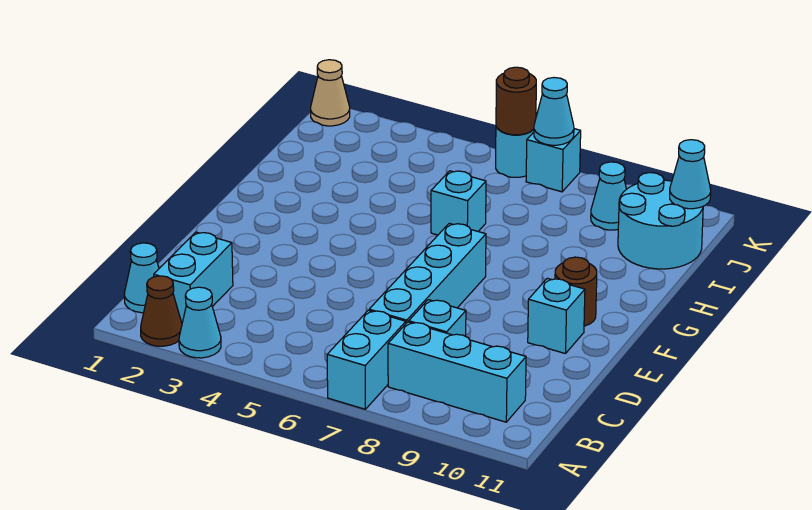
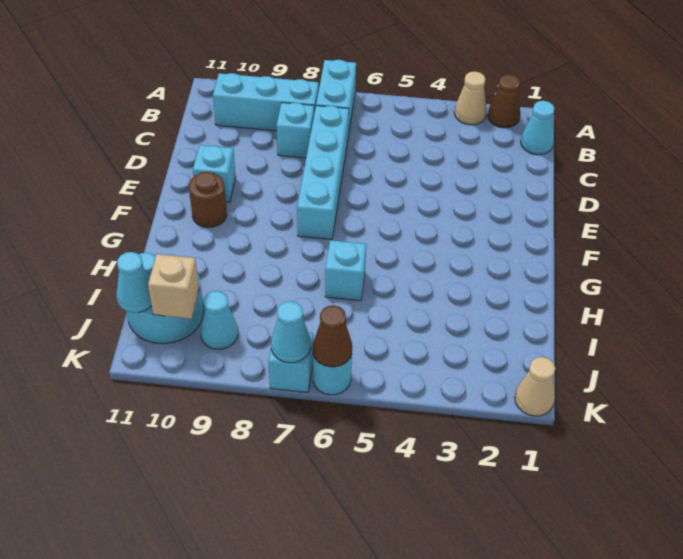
cyan 1x1 cone [179,287,221,358] -> tan 1x1 cone [454,71,487,125]
cyan 1x2 brick [154,232,233,322] -> none
none -> tan 1x1 brick [148,254,199,319]
brown 1x1 round brick [496,67,536,135] -> brown 1x1 cone [313,305,352,367]

